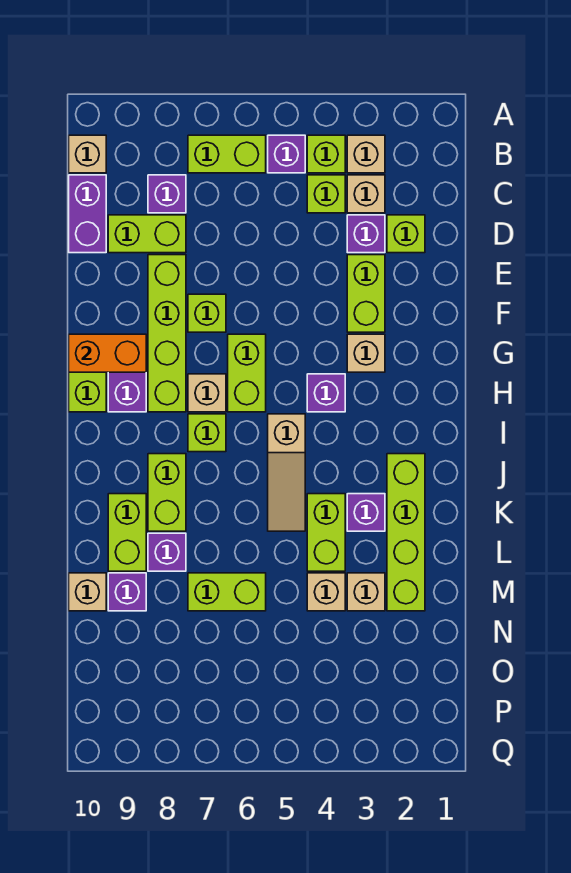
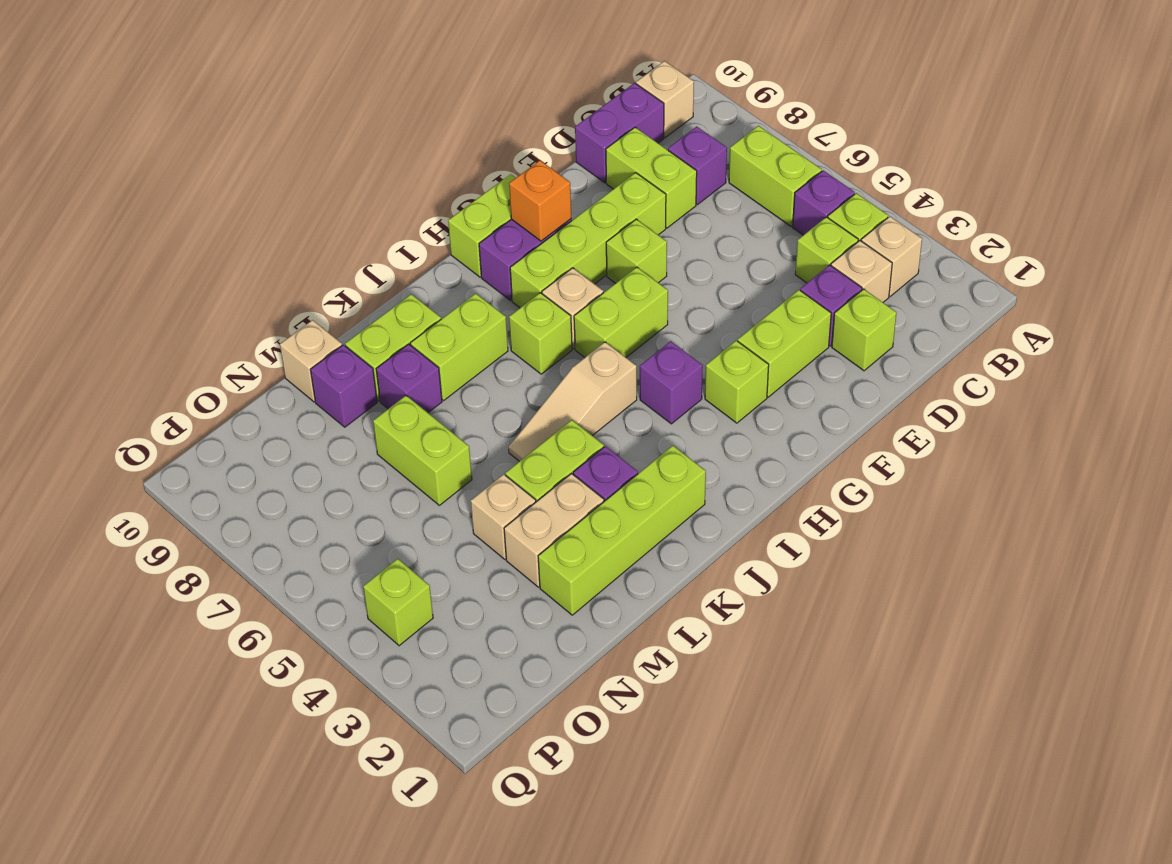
tan 1x1 brick [347,334,385,372] -> lime 1x1 brick [705,341,769,423]
orange 1x2 brick [69,334,146,372] -> orange 1x1 brick [509,161,571,241]
tan 1x1 brick [347,573,385,611] -> tan 1x2 brick [504,474,604,587]
none -> lime 1x1 brick [363,559,433,646]

